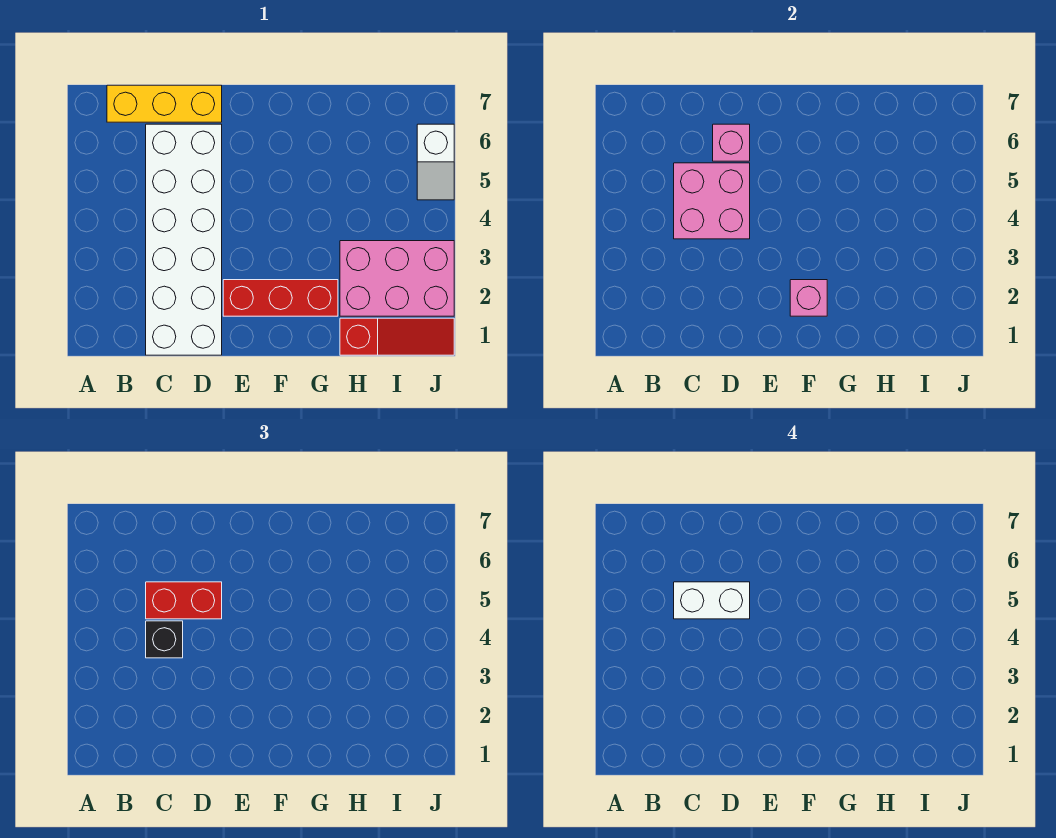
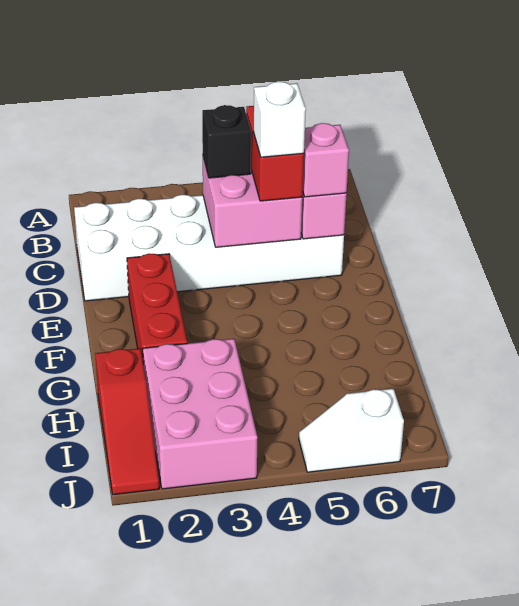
yellow 1x3 brick [107,85,222,122] -> none
white 1x2 brick [674,582,750,619] -> white 1x1 brick [254,82,306,157]
pink 1x1 brick [790,280,827,316] -> pink 1x1 brick moved to [303,123,349,197]

